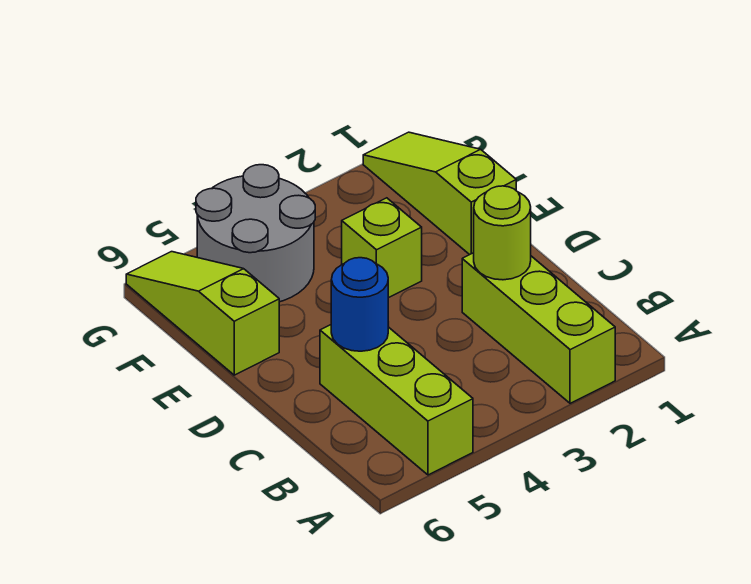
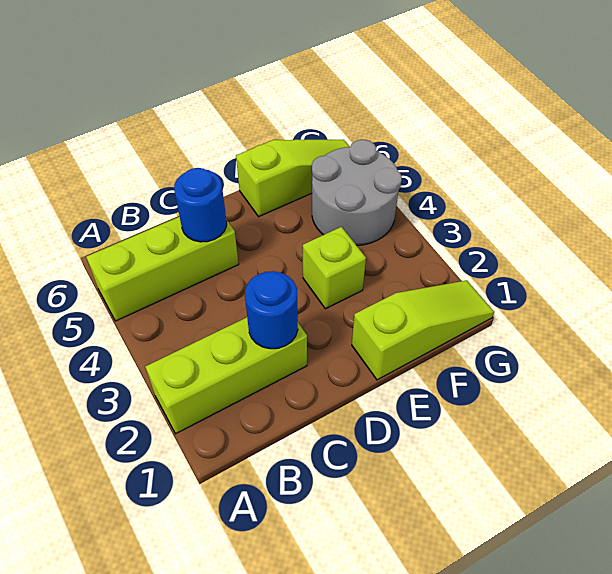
lime 1x1 round brick [474,186,531,280] -> blue 1x1 round brick [245,271,298,349]

